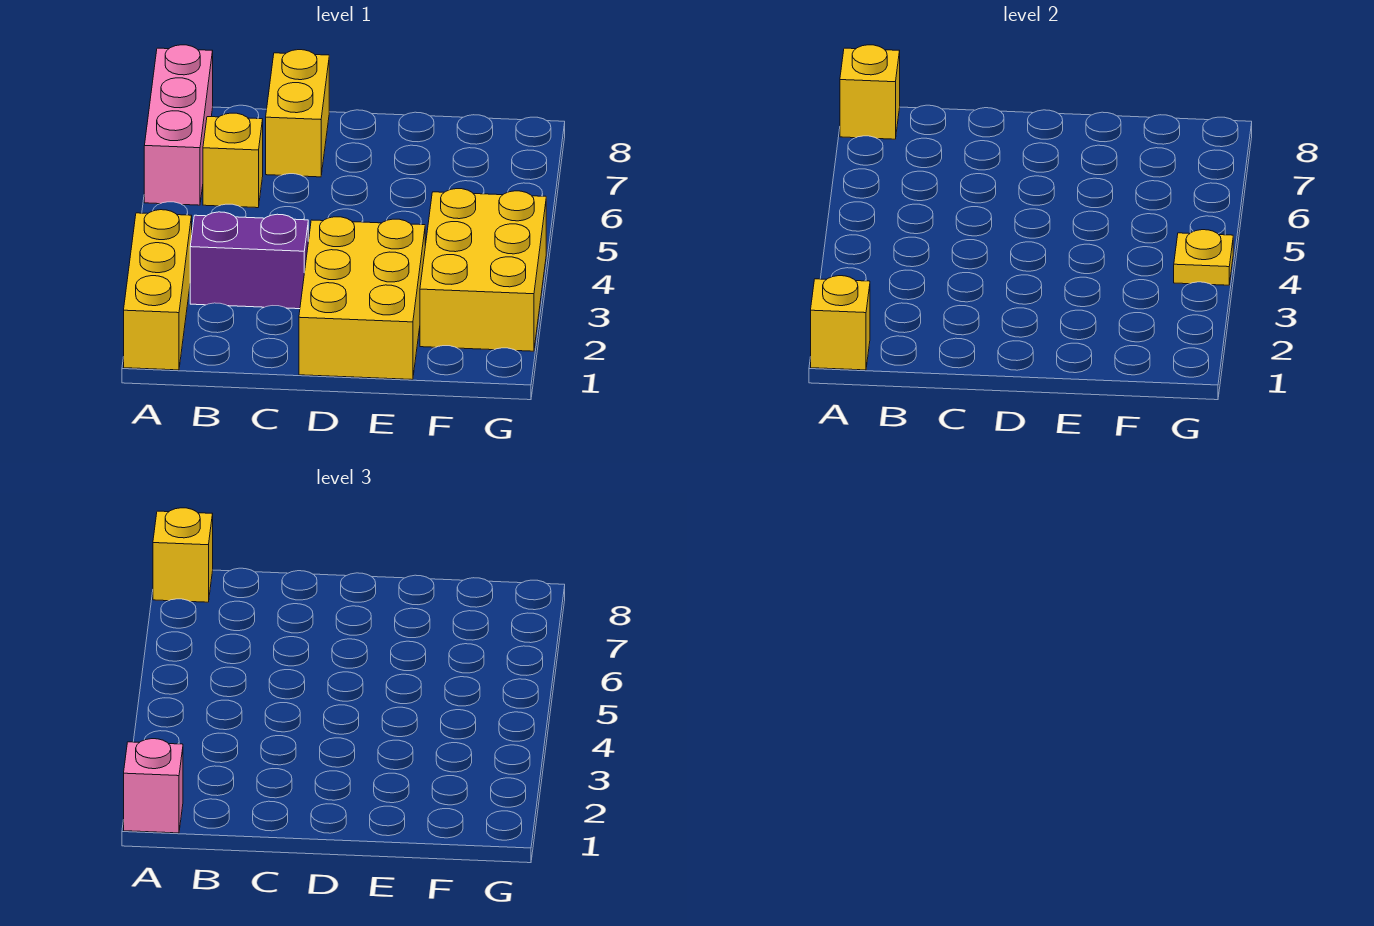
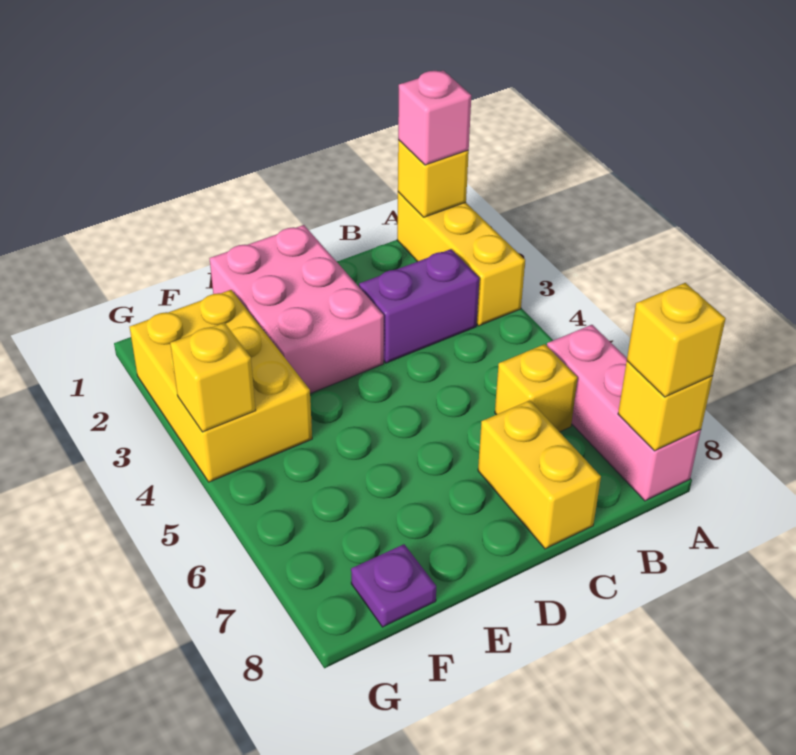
yellow 2x3 brick [299,217,425,380] -> pink 2x3 brick [210,225,384,394]
none -> purple 1x1 plate [351,544,436,627]
yellow 1x1 plate [1174,230,1233,285] -> yellow 1x1 brick [170,323,256,432]

